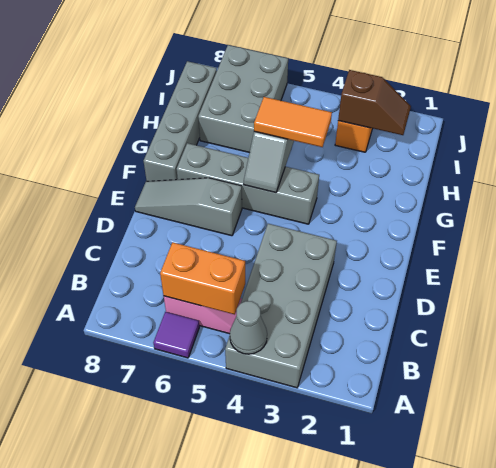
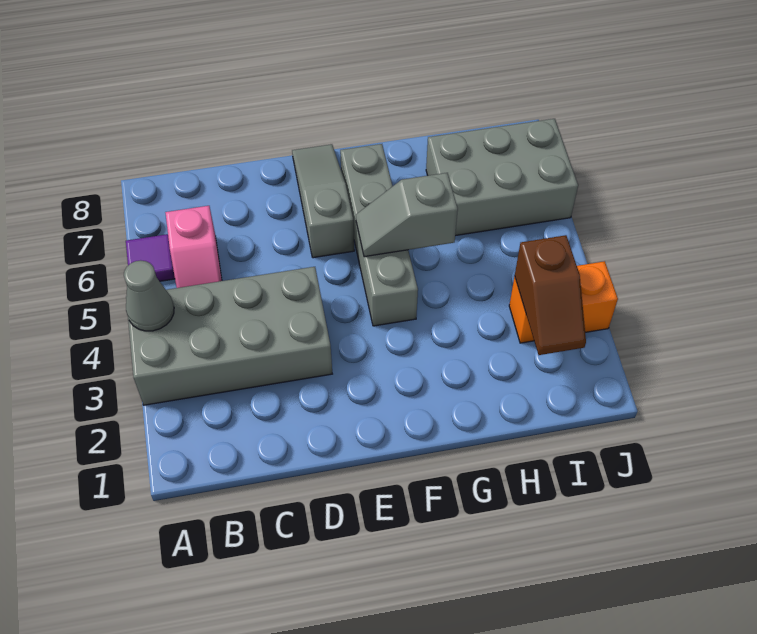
orange 1x2 brick [160,242,245,314] -> none
grey 1x4 brick [144,61,217,181] -> none
orange 1x2 tile [254,97,332,147] -> none

